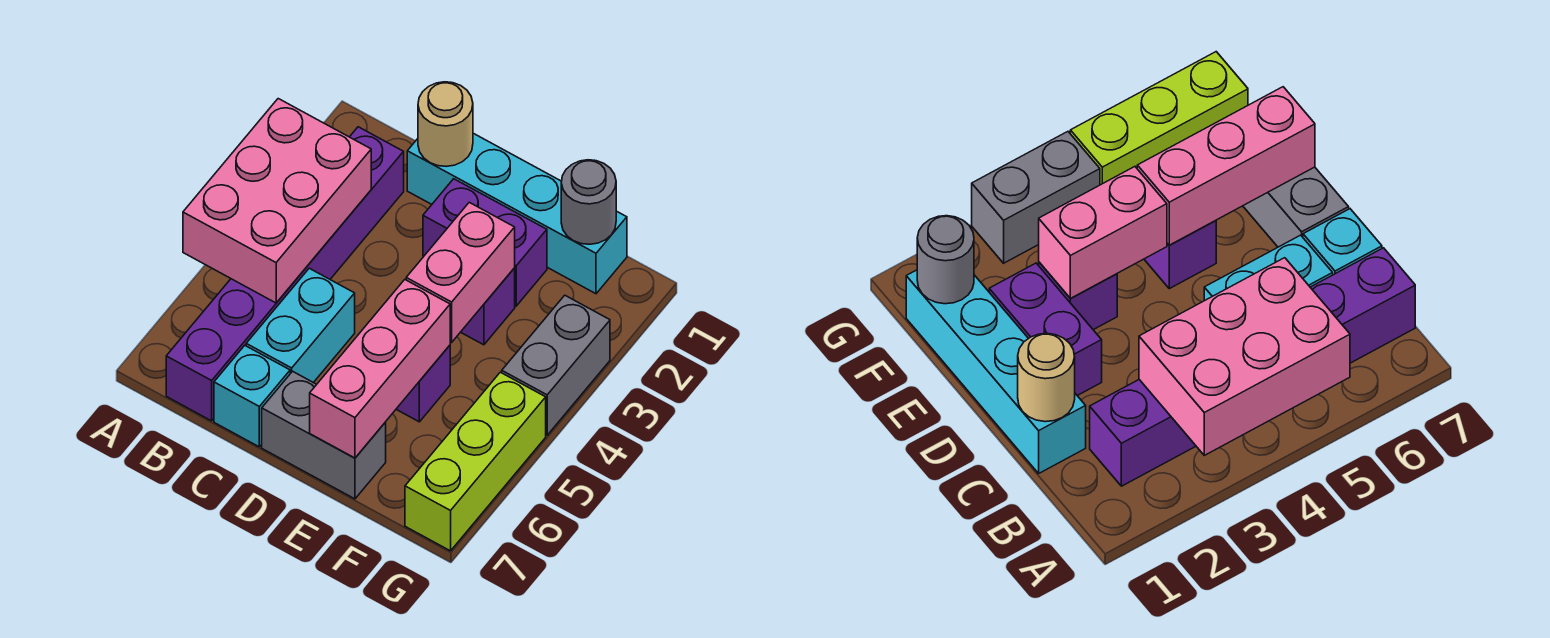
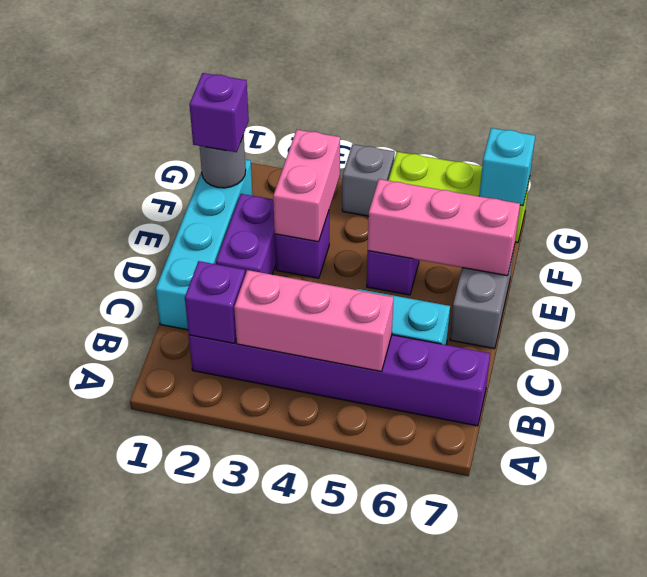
pink 2x3 brick [183,99,371,303] -> pink 1x3 brick [234,270,394,371]
none -> purple 1x1 brick [185,261,245,343]
tan 1x1 round brick [418,82,473,166] -> none
cyan 1x1 brick [214,346,290,447] -> cyan 1x1 brick moved to [479,128,535,206]
pink 1x2 brick [406,202,515,342] -> pink 1x2 brick turned to [273,130,340,242]
none -> purple 1x1 brick [190,73,249,152]
grey 1x2 brick [502,295,610,435] -> grey 1x1 brick [342,144,395,216]

